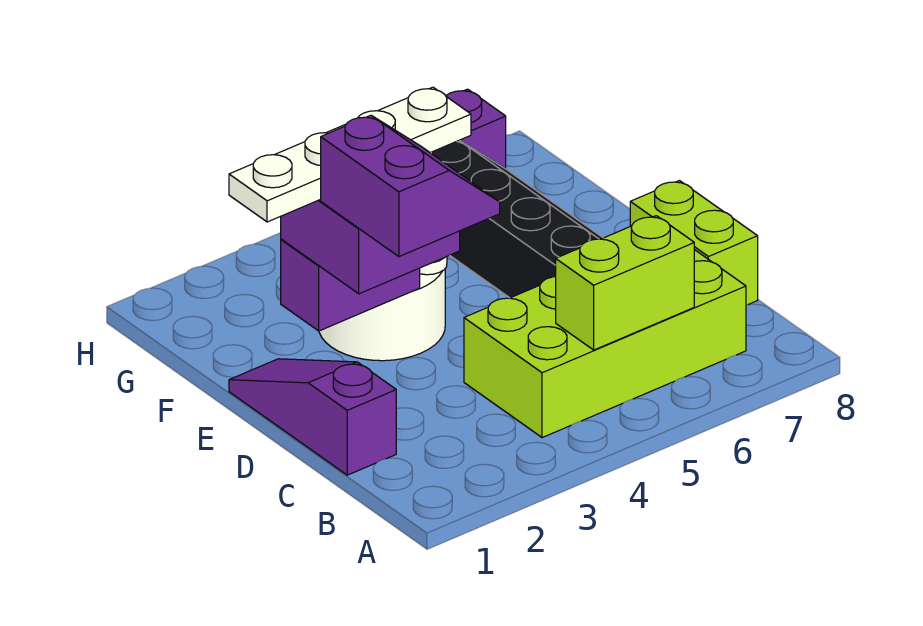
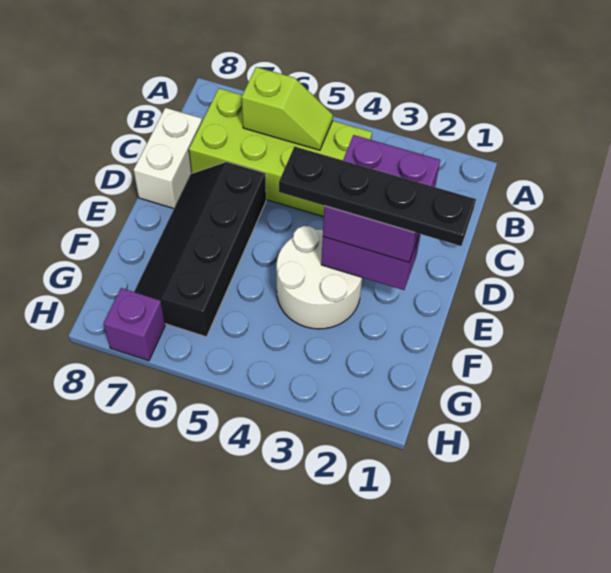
lime 1x2 brick [556,216,694,350] -> lime 1x2 slope [242,67,333,150]
purple 1x3 slope [229,359,396,475] -> none
purple 2x2 slope [321,115,500,257] -> none
lime 1x2 brick [630,181,758,305] -> white 1x2 brick [134,108,202,209]
white 1x4 plate [229,87,471,222] -> black 1x4 plate [279,146,476,246]

